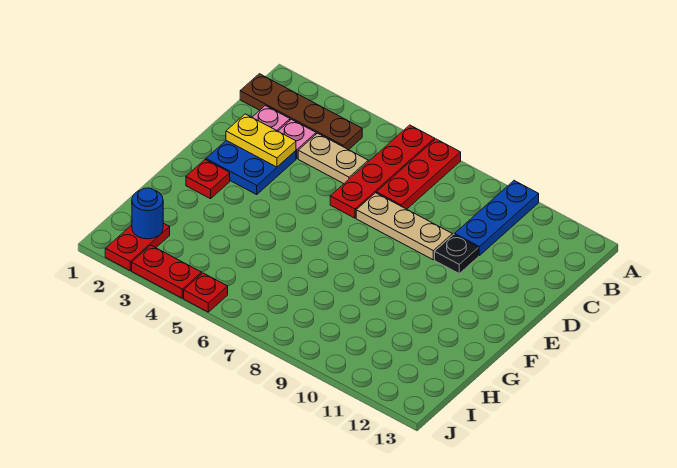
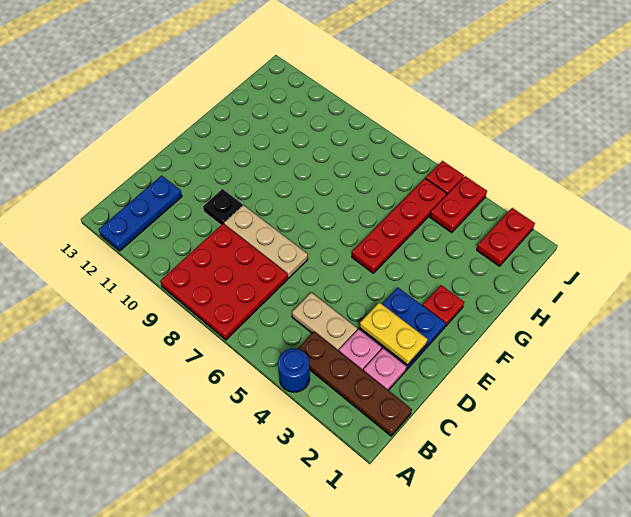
red 1x4 plate [330,125,435,218] -> red 1x4 plate moved to [352,178,447,273]
red 1x3 plate [376,139,461,209] -> red 3x3 plate [160,224,288,340]
blue 1x3 plate [455,181,539,256] -> blue 1x3 plate moved to [99,176,182,251]
blue 1x1 round brick [132,188,163,239] -> blue 1x1 round brick moved to [278,349,310,392]
red 1x2 plate [132,245,202,298] -> red 1x2 plate turned to [430,176,487,233]

